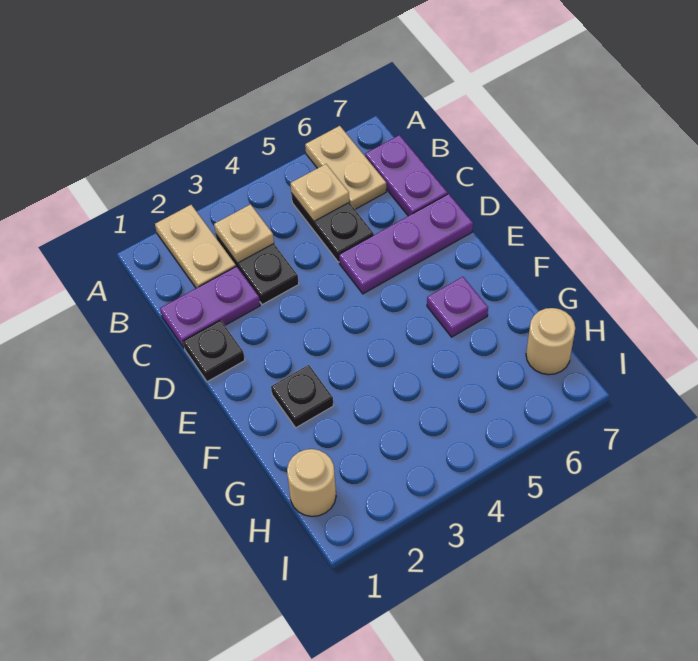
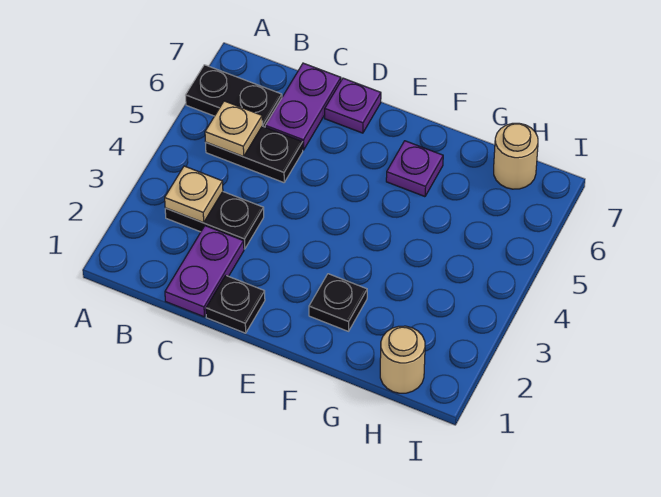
tan 1x2 plate [155,205,236,288] -> none
tan 1x2 plate [305,126,386,209] -> black 1x2 plate [186,65,282,127]
purple 1x2 plate [365,135,448,216] -> purple 1x2 plate turned to [265,63,341,150]
purple 1x3 plate [339,194,473,294] -> purple 1x1 plate [325,78,381,133]

